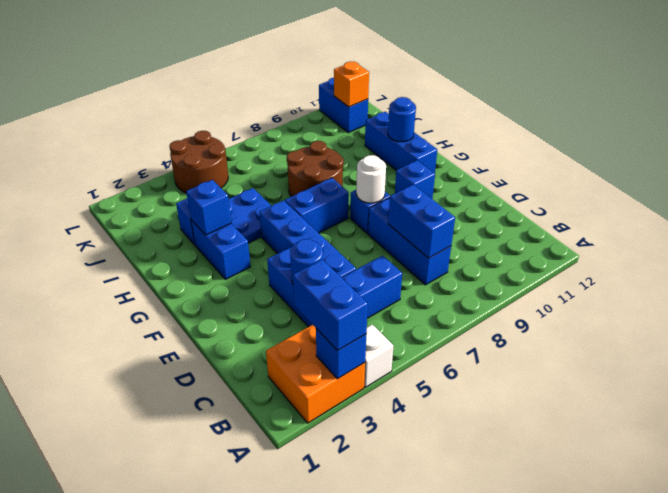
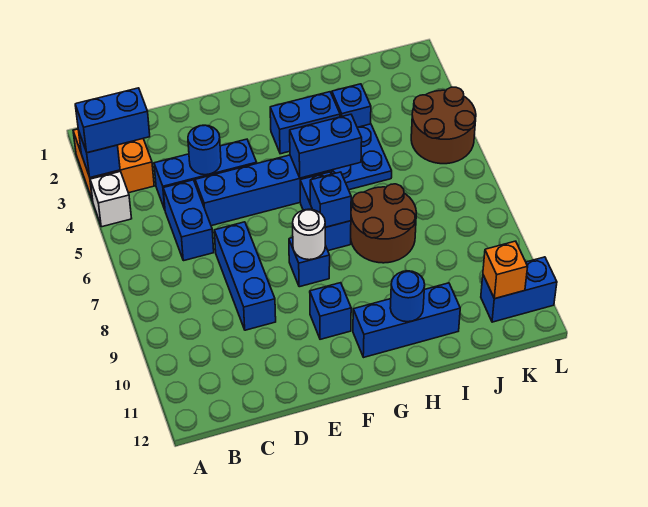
blue 1x3 brick [368,198,451,285] -> blue 1x3 brick turned to [214,222,276,330]
blue 1x2 brick [388,185,455,258] -> blue 1x2 brick moved to [290,114,362,178]
blue 1x1 brick [186,180,231,235] -> blue 1x1 brick moved to [310,172,351,227]

